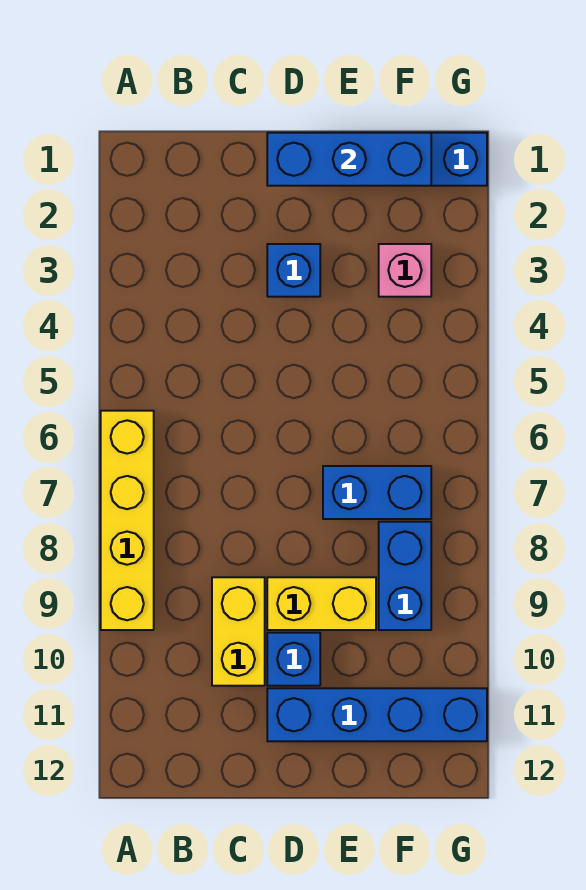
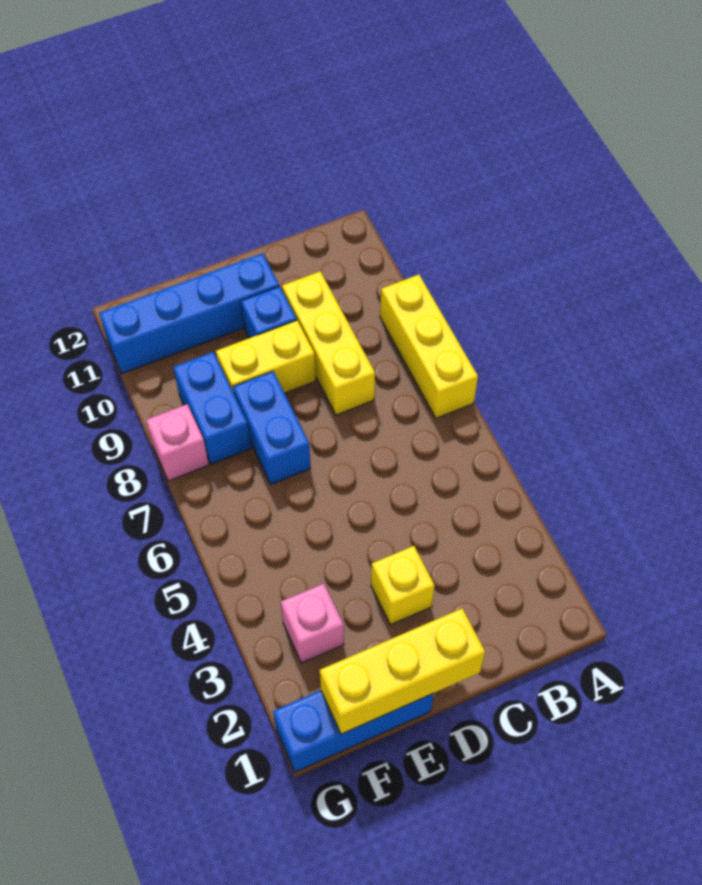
yellow 1x4 brick [101,411,154,630] -> yellow 1x3 brick [380,275,478,418]
yellow 1x2 brick [212,577,265,686] -> yellow 1x3 brick [282,271,375,415]
blue 1x3 brick [267,133,431,186] -> yellow 1x3 brick [320,608,485,734]
blue 1x1 brick [267,244,320,297] -> yellow 1x1 brick [371,546,435,625]
blue 1x2 brick [323,466,431,519] -> blue 1x2 brick turned to [233,371,311,484]
none -> pink 1x1 brick [146,404,209,481]

